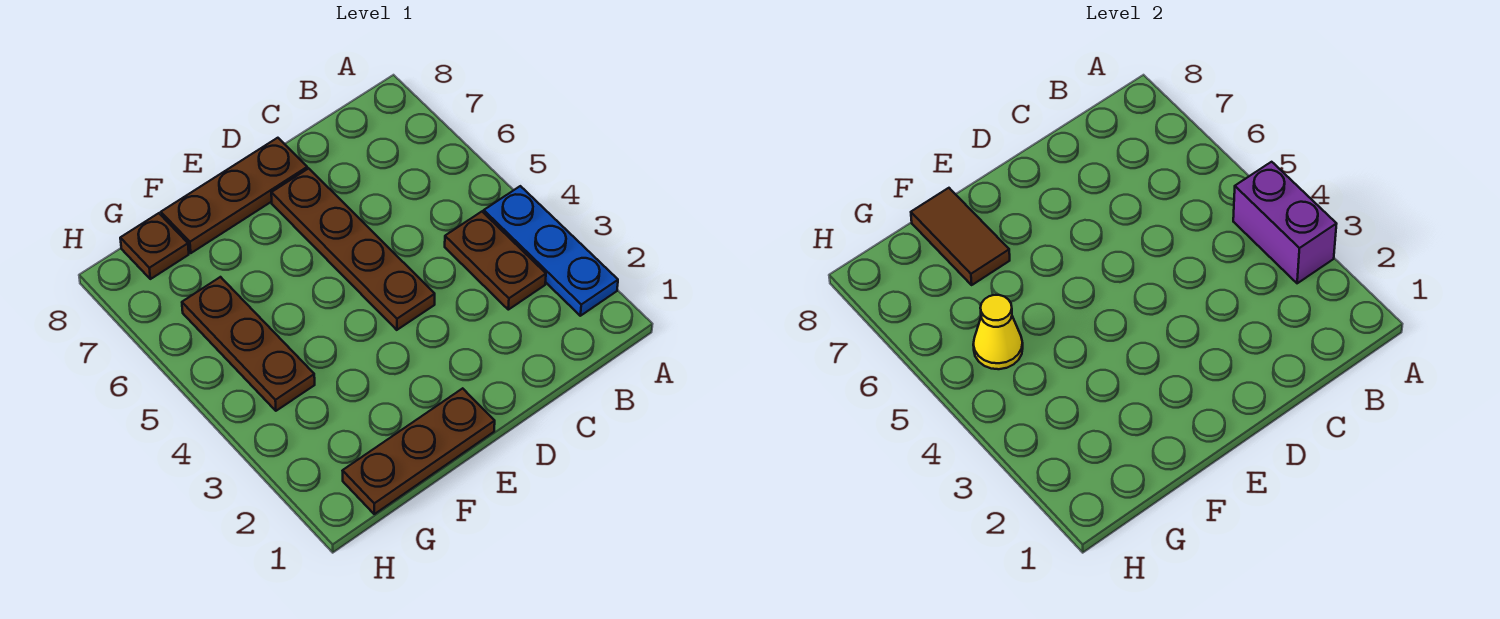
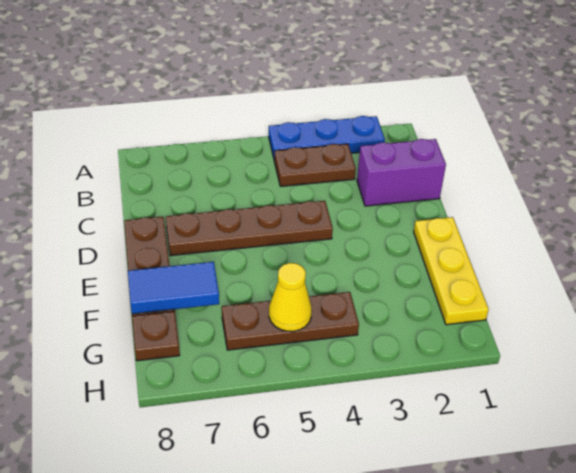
purple 1x2 brick [1233,162,1336,283] -> purple 1x2 brick moved to [357,139,446,206]
brown 1x3 plate [343,388,495,514] -> yellow 1x3 plate [414,217,489,325]
brown 1x2 tile [911,188,1010,285] -> blue 1x2 tile [128,262,219,314]

